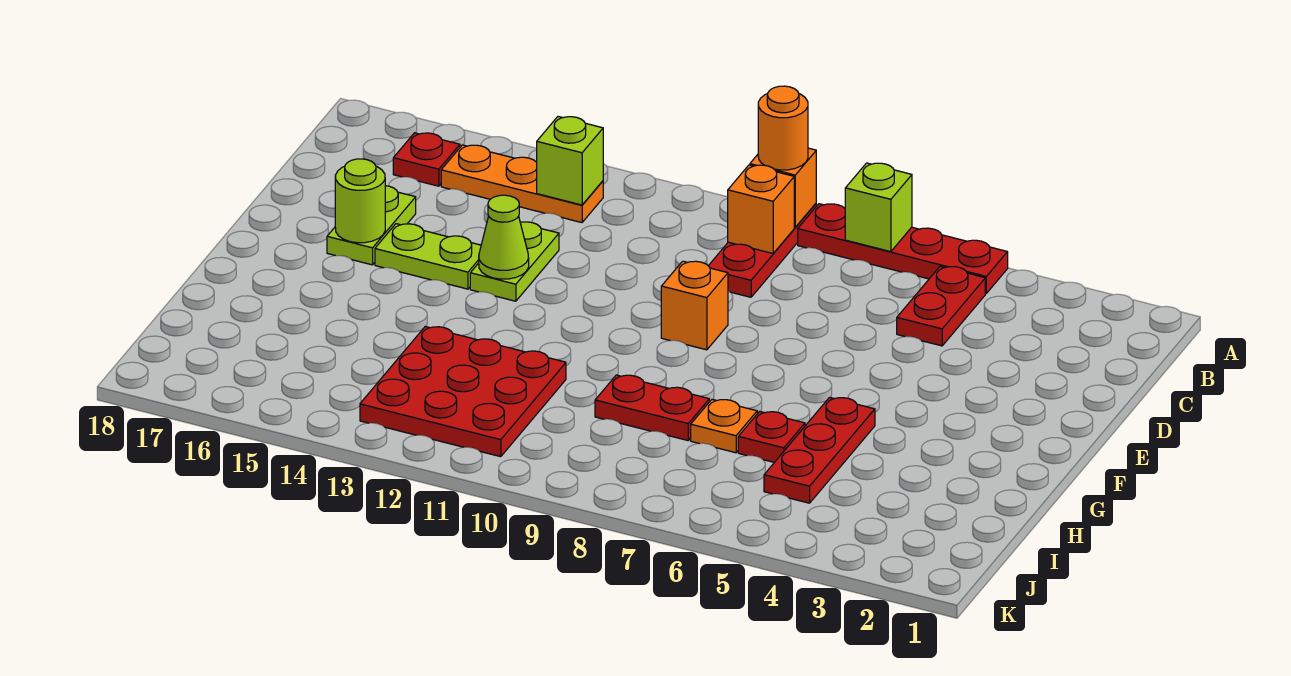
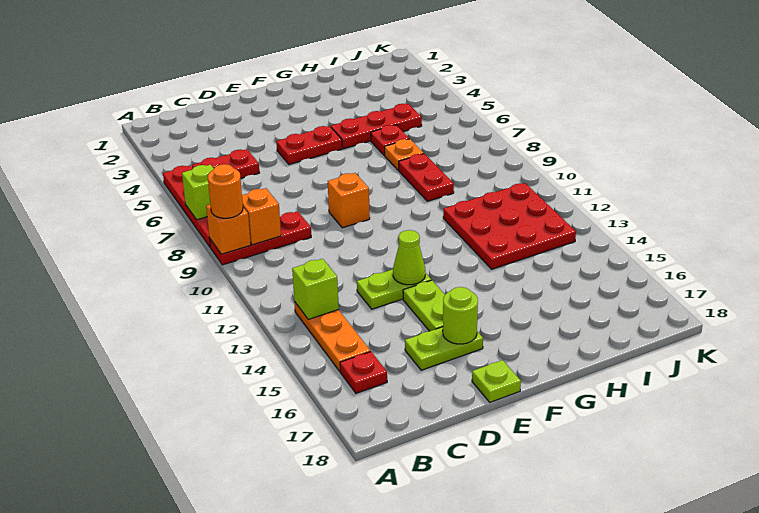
none -> red 1x2 plate [276,126,342,165]
none -> lime 1x1 plate [472,360,521,402]

